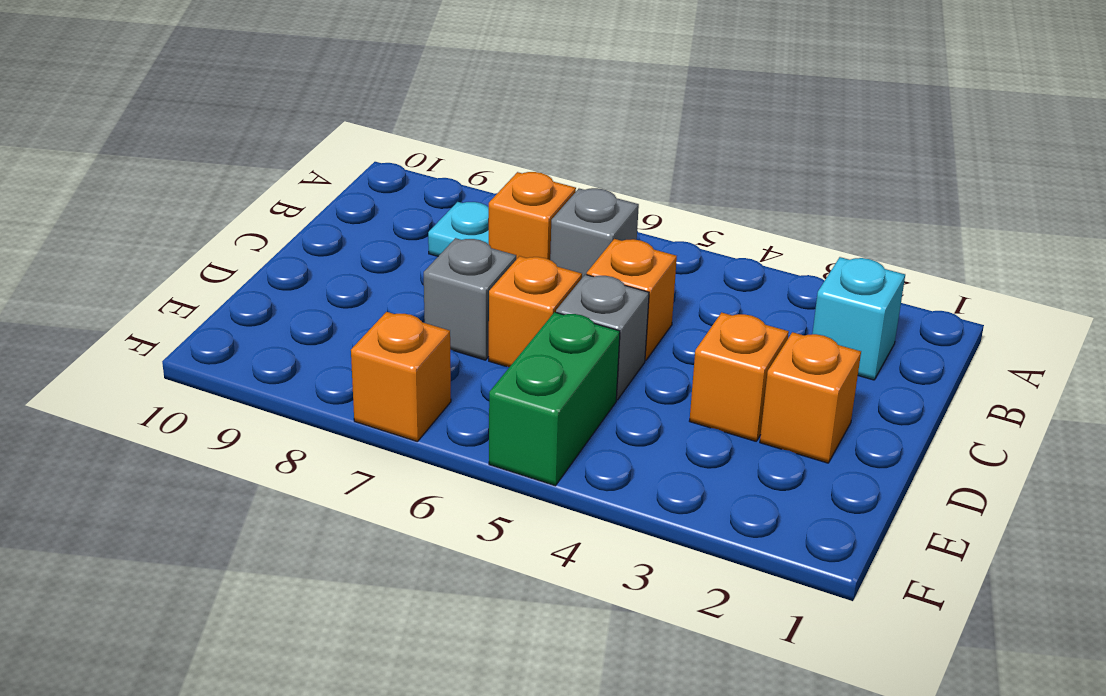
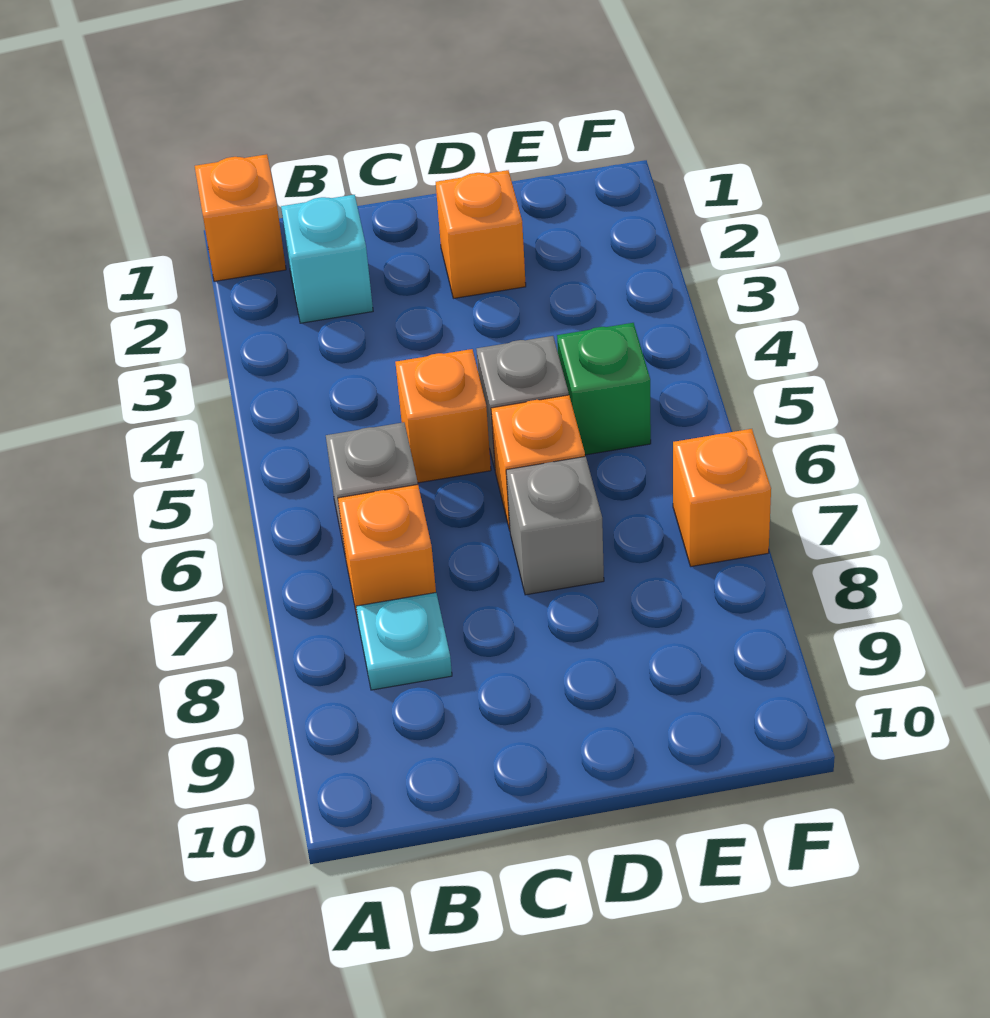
orange 1x1 brick [690,312,789,441] -> orange 1x1 brick moved to [195,154,286,281]
green 1x2 brick [489,312,620,486] -> green 1x1 brick [557,323,651,455]

